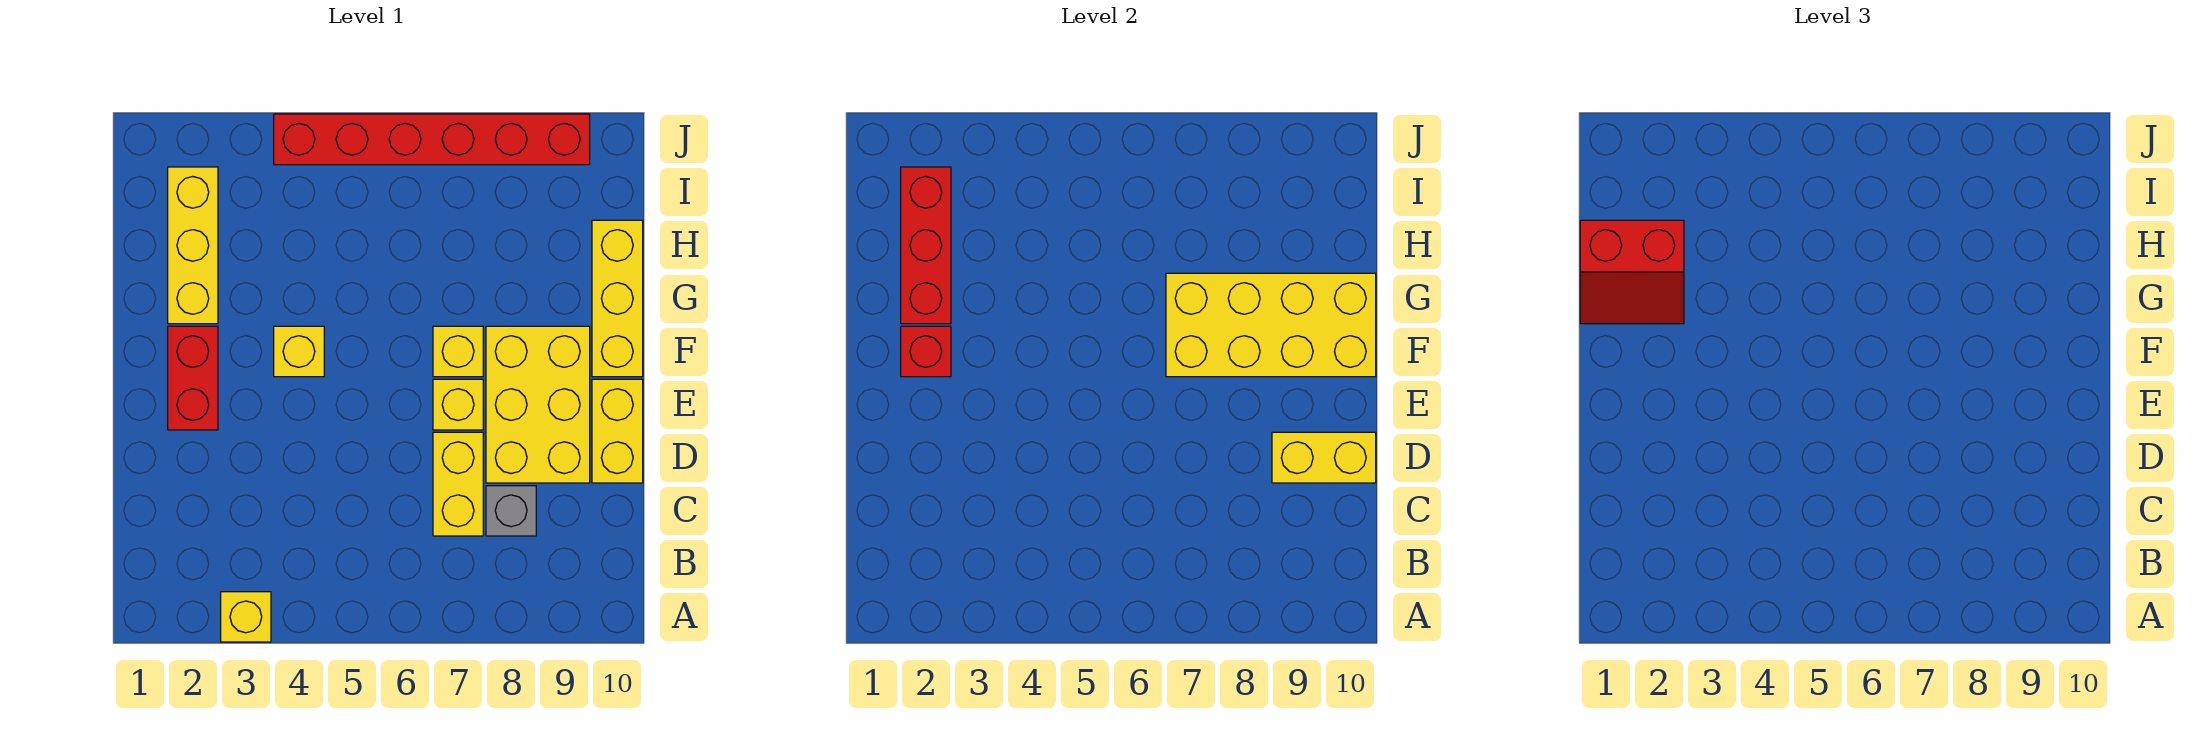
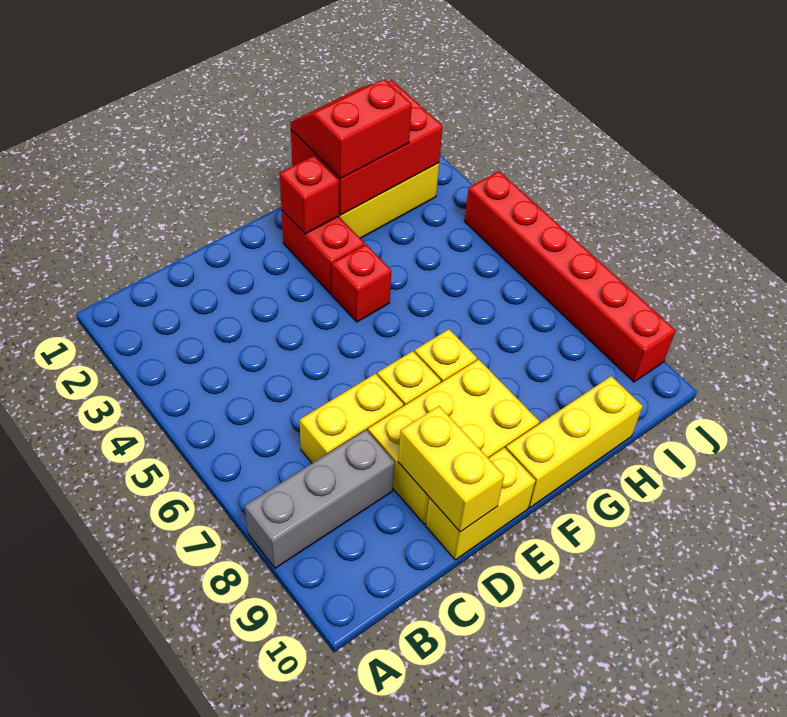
yellow 1x1 brick [221,592,271,642] -> none
grey 1x1 brick [486,486,536,536] -> grey 1x3 brick [245,430,395,568]
red 1x2 brick [168,326,218,430] -> red 1x2 brick turned to [282,210,365,295]
yellow 1x1 brick [274,326,324,377] -> red 1x1 brick [332,244,391,322]
yellow 2x4 brick [1166,273,1376,377] -> none
red 2x2 slope [1580,220,1684,324] -> red 2x2 slope turned to [290,80,412,179]
red 1x3 brick [901,167,951,324] -> red 2x3 brick [291,80,443,215]

